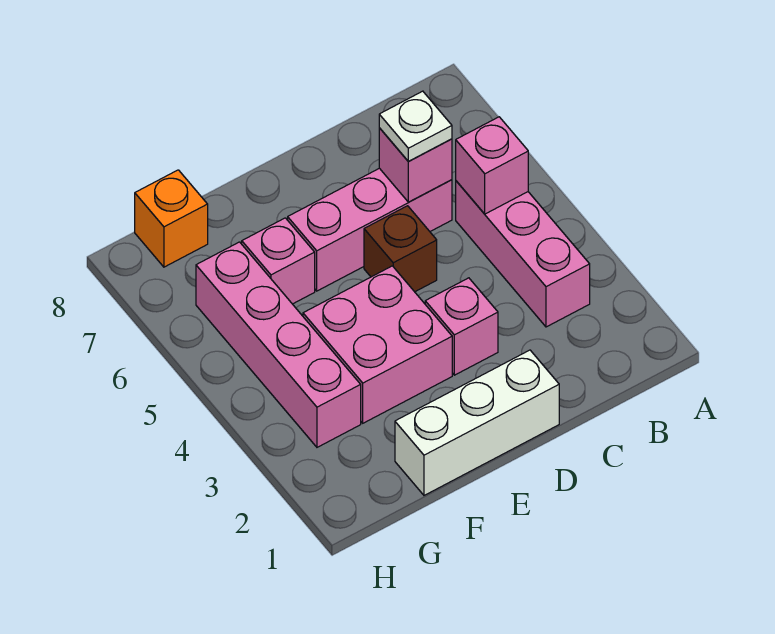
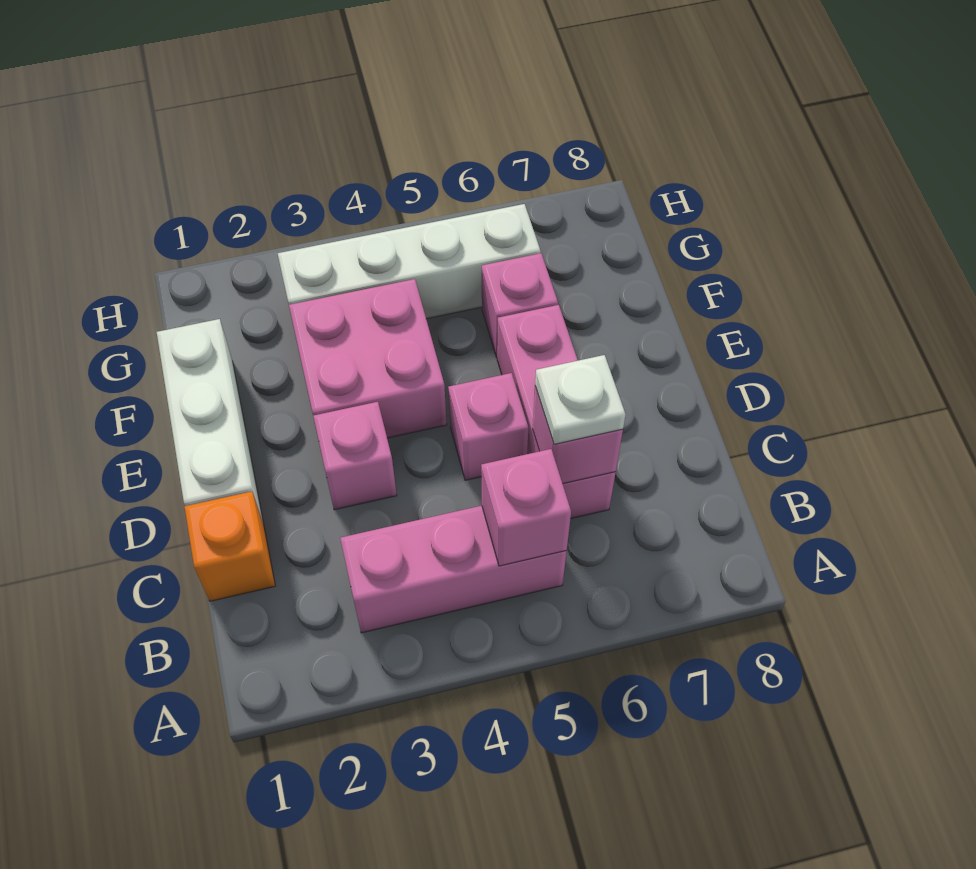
brown 1x1 brick [364,206,437,292] -> pink 1x1 brick [448,373,528,480]
pink 1x4 brick [196,242,361,447] -> white 1x4 brick [278,204,541,319]
orange 1x1 brick [135,170,208,267] -> orange 1x1 brick moved to [185,492,275,601]

